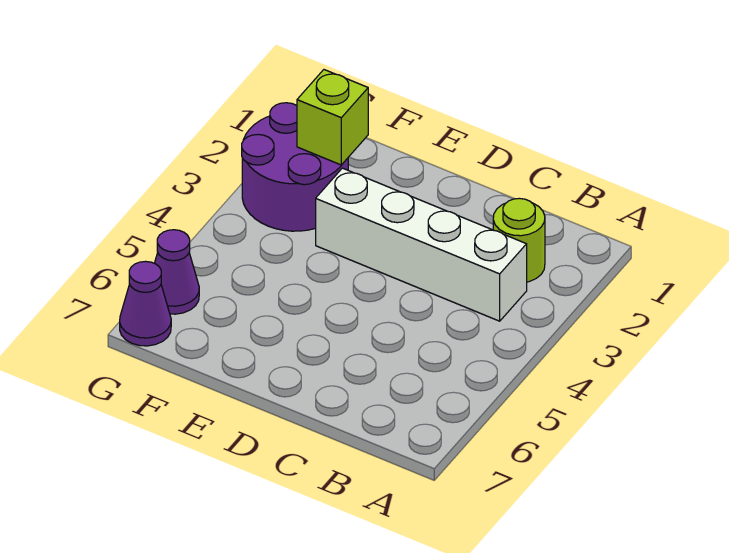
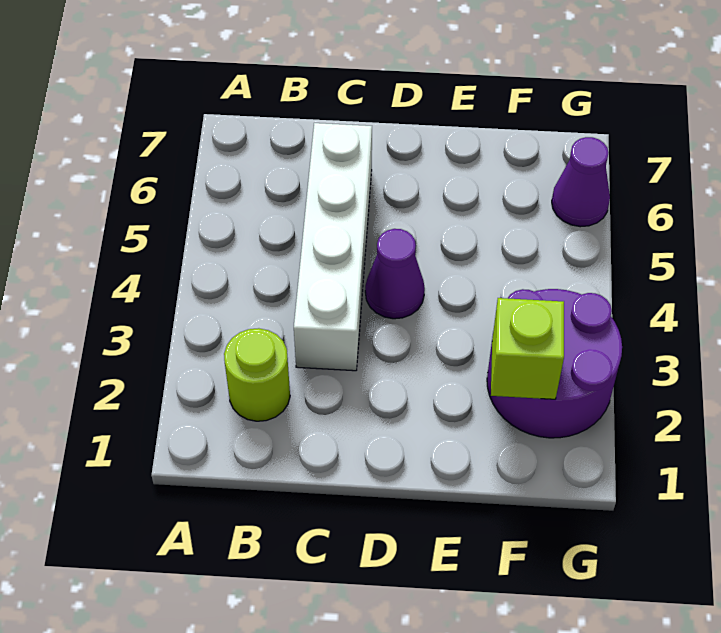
white 1x4 brick [316,168,527,321] -> white 1x4 brick turned to [294,123,372,371]
purple 1x1 cone [120,261,171,346] -> purple 1x1 cone moved to [365,229,425,319]

